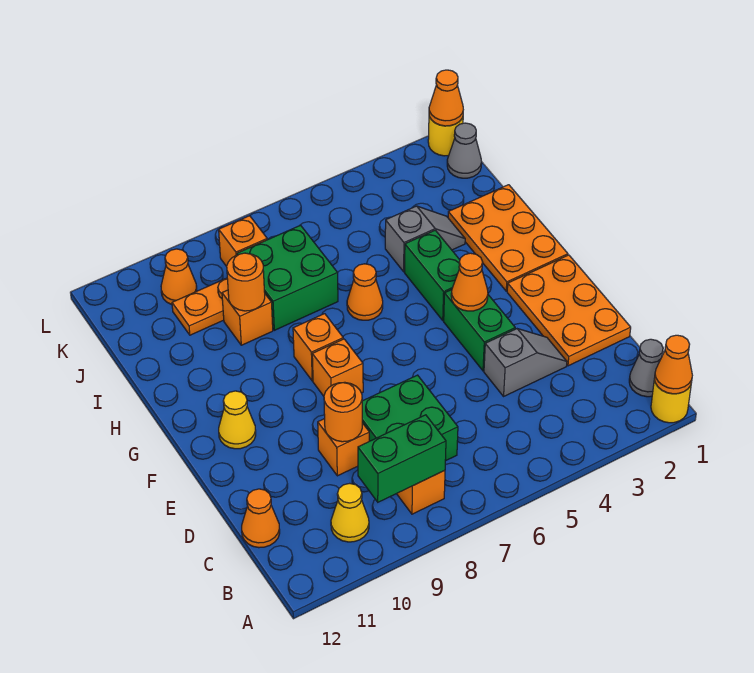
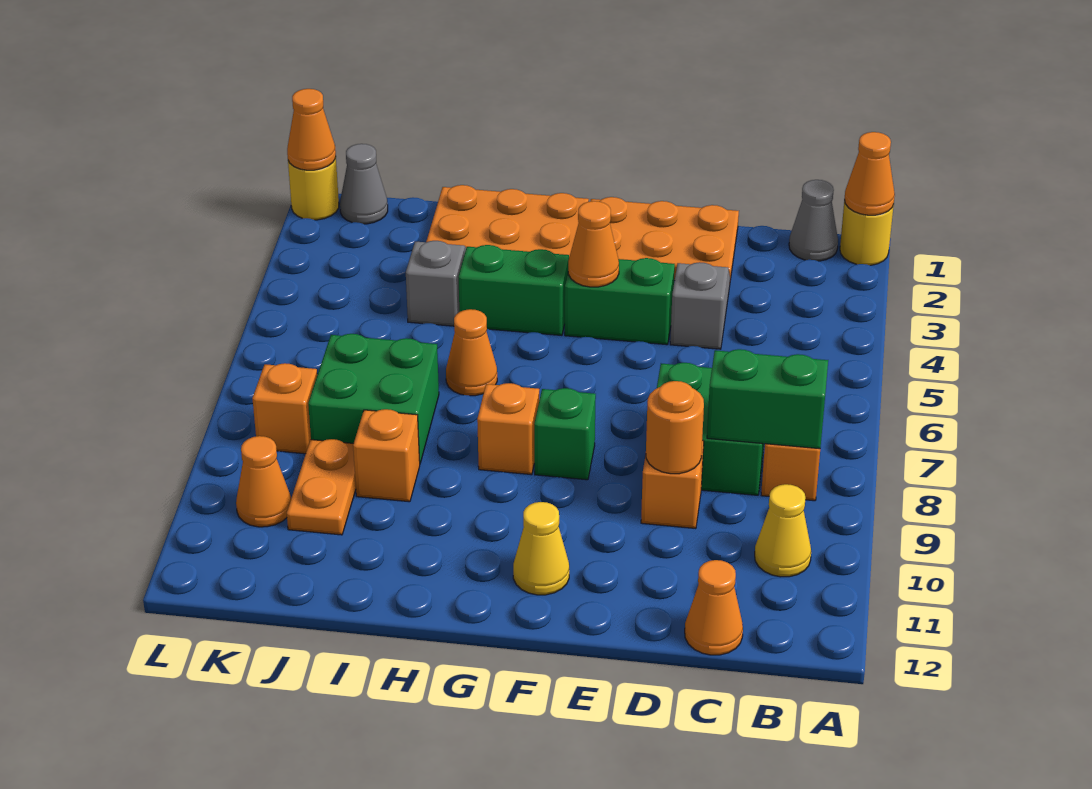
green 1x2 brick [358,415,446,502] -> green 1x2 brick turned to [707,349,828,449]
orange 1x1 brick [312,339,363,396] -> green 1x1 brick [534,388,596,480]
orange 1x1 round brick [227,253,265,311] -> none

